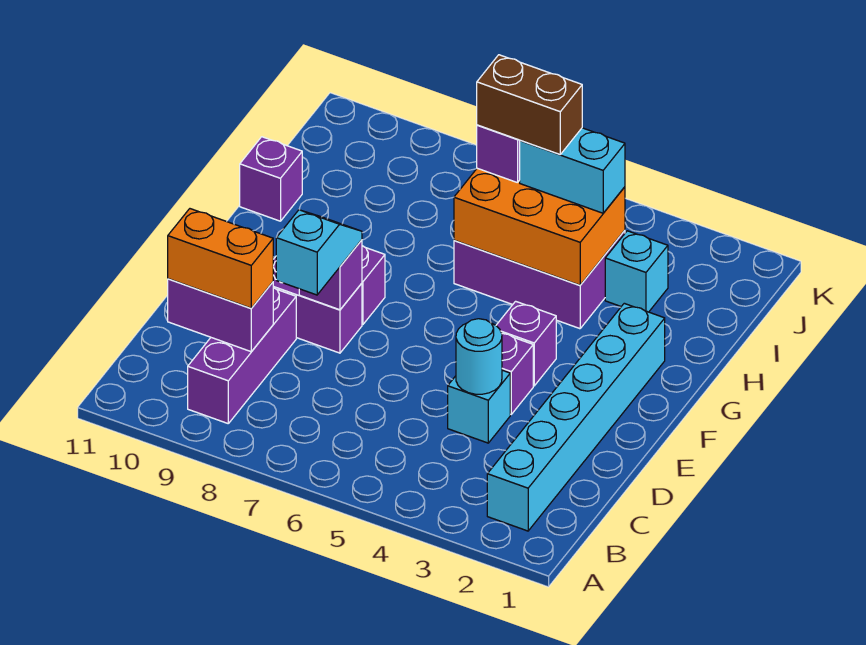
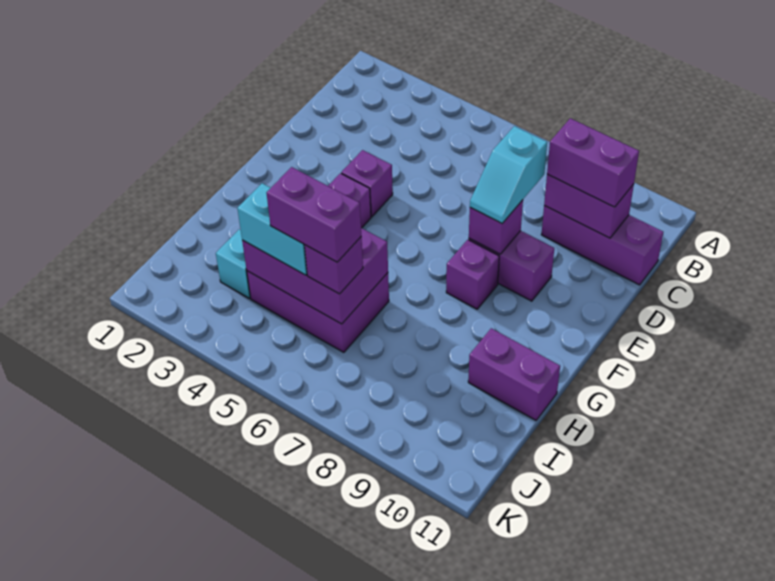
cyan 1x6 brick [487,303,665,531] -> none
purple 1x3 brick [188,288,296,423] -> purple 1x3 brick turned to [541,206,663,285]
orange 1x2 brick [168,209,273,308] -> purple 1x2 brick [547,118,639,207]
cyan 1x1 brick [448,370,510,443] -> none
cyan 1x1 round brick [456,319,502,394] -> none
orange 2x3 brick [454,168,625,285] -> purple 2x3 brick [242,228,388,324]
purple 1x1 brick [240,137,302,221] -> purple 1x2 brick [468,328,560,420]
brown 1x2 brick [477,55,582,154] -> purple 1x2 brick [267,167,361,262]

